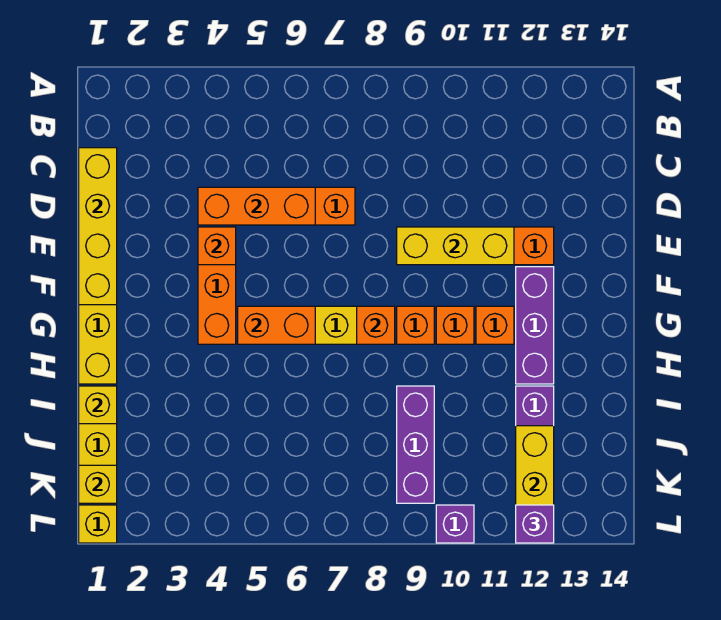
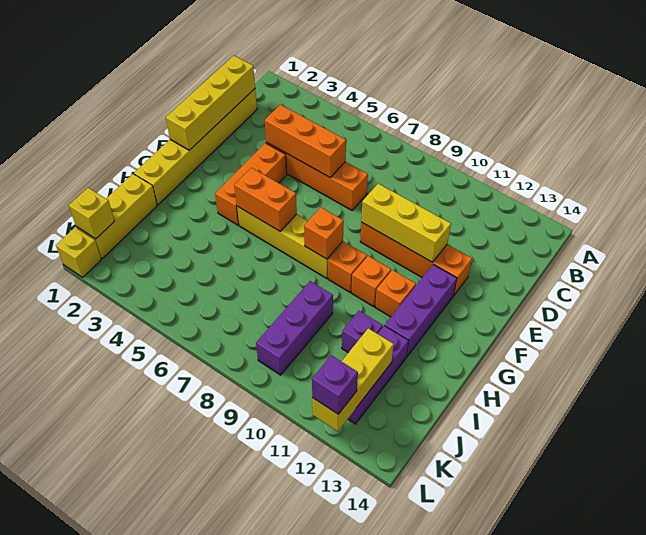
orange 1x1 brick [198,227,236,265] -> none
yellow 1x1 brick [79,386,117,424] -> none
purple 1x1 brick [436,505,474,543] -> purple 1x1 brick moved to [342,311,383,353]

